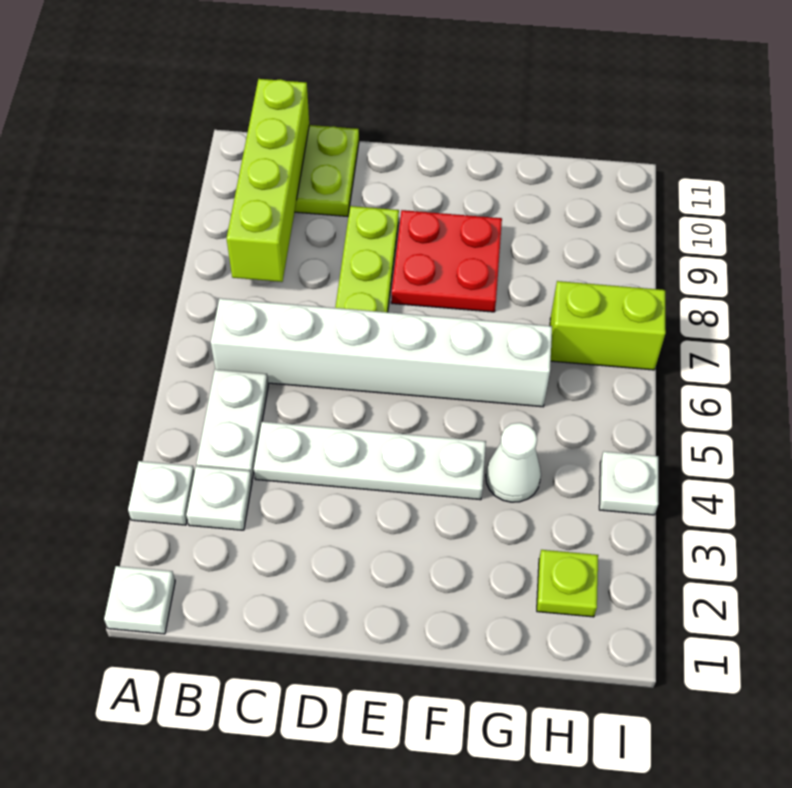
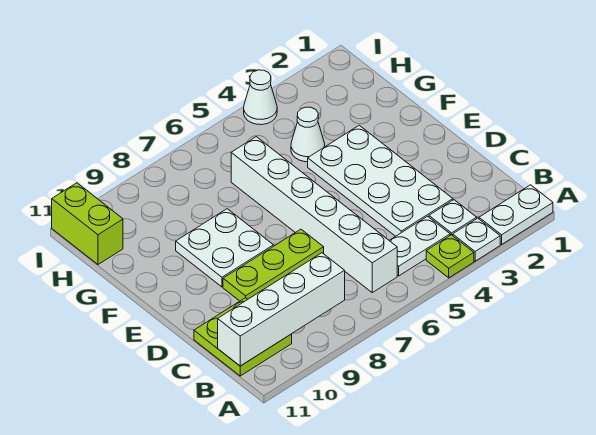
white 1x1 plate [104,566,175,634] -> white 1x2 plate [479,185,553,244]
lime 1x4 brick [227,79,309,282] -> white 1x4 brick [218,253,345,366]
white 1x4 plate [254,422,486,500] -> white 2x4 plate [308,125,453,236]
red 2x2 plate [391,210,502,312] -> white 2x2 plate [176,209,273,287]
lime 1x1 plate [537,550,598,617] -> lime 1x1 plate moved to [426,235,474,278]
lime 1x2 brick [550,281,666,370] -> lime 1x2 brick moved to [52,183,123,264]
white 1x1 plate [599,452,658,515] -> white 1x1 cone [244,70,277,125]

